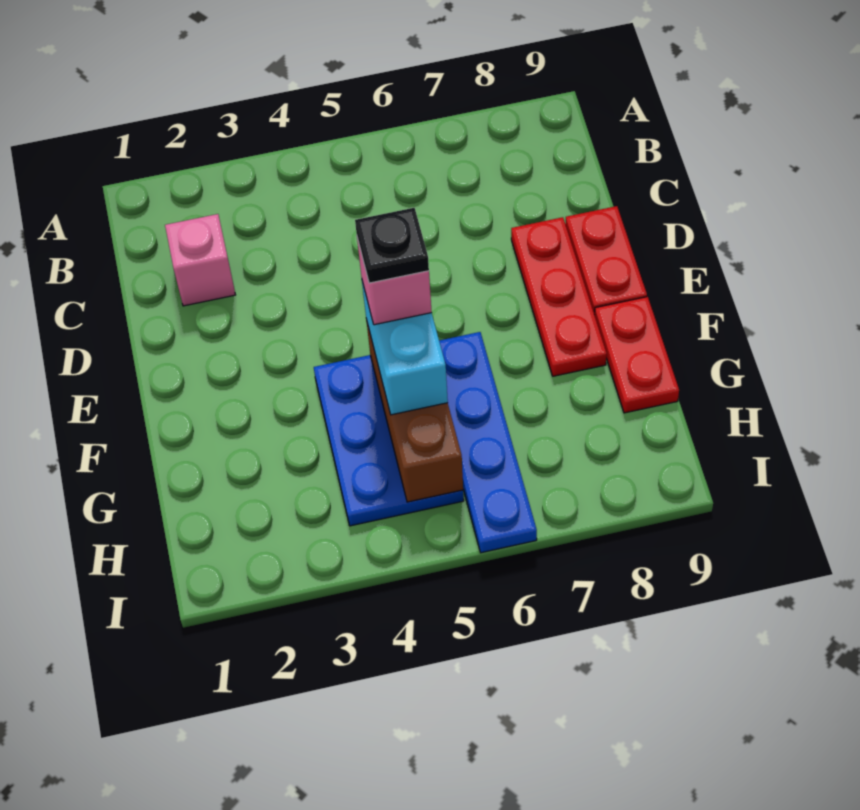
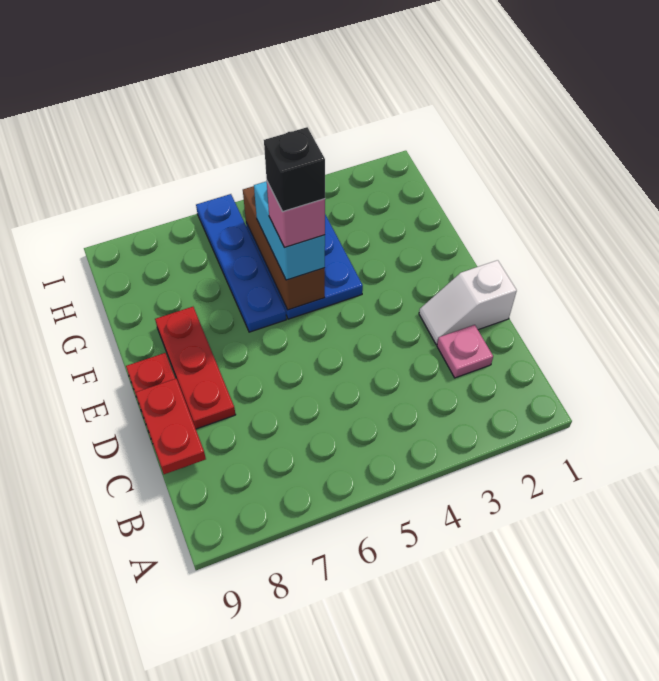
pink 1x1 brick [165,214,235,306] -> pink 1x1 plate [437,325,493,378]
none -> white 1x2 slope [419,260,517,344]
black 1x1 plate [355,208,429,283] -> black 1x1 brick [264,127,325,212]
red 1x2 plate [594,297,679,413] -> red 1x2 plate moved to [135,378,206,474]

